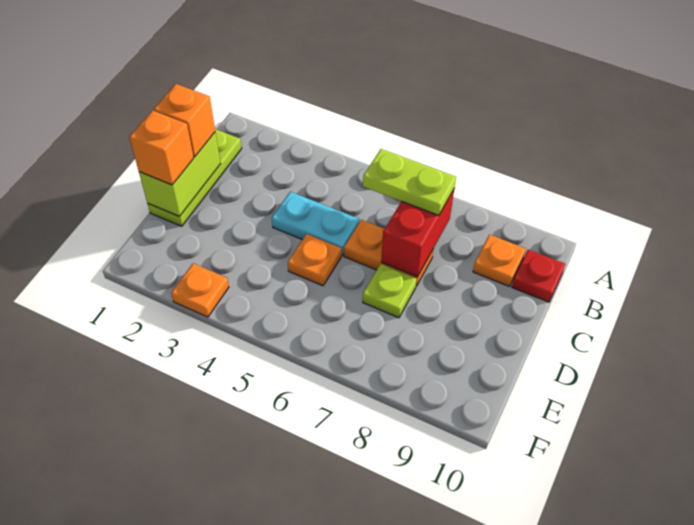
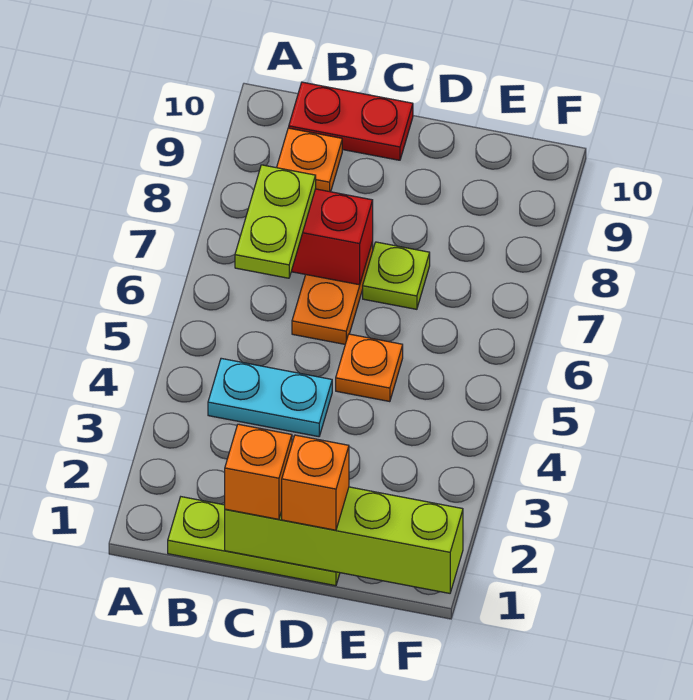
red 1x1 plate [512,250,565,302] -> red 1x2 plate [289,82,413,160]
lime 1x2 brick [139,132,221,217] -> lime 1x4 brick [225,487,463,593]
cyan 1x2 plate [272,192,359,256] -> cyan 1x2 plate turned to [208,358,332,437]
orange 1x1 plate [171,263,229,317] -> none

